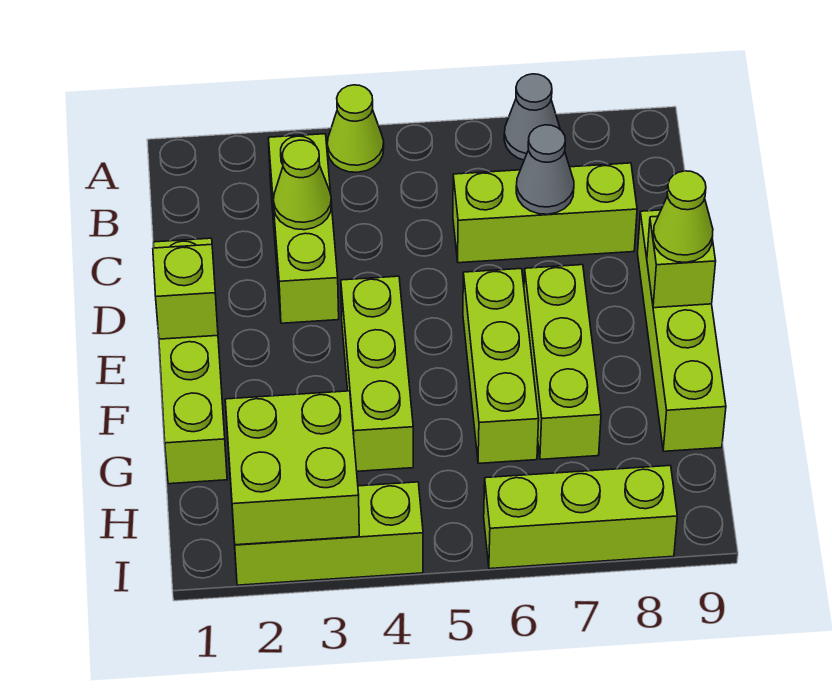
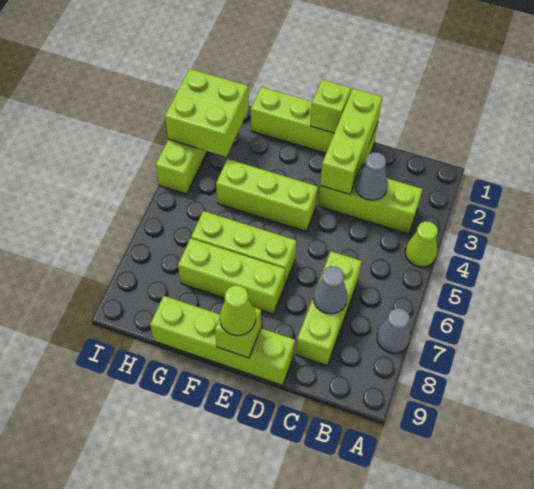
lime 1x1 cone [273,140,332,230] -> grey 1x1 cone [356,152,388,200]
lime 1x3 brick [484,466,677,569] -> lime 1x3 brick moved to [320,89,382,194]

